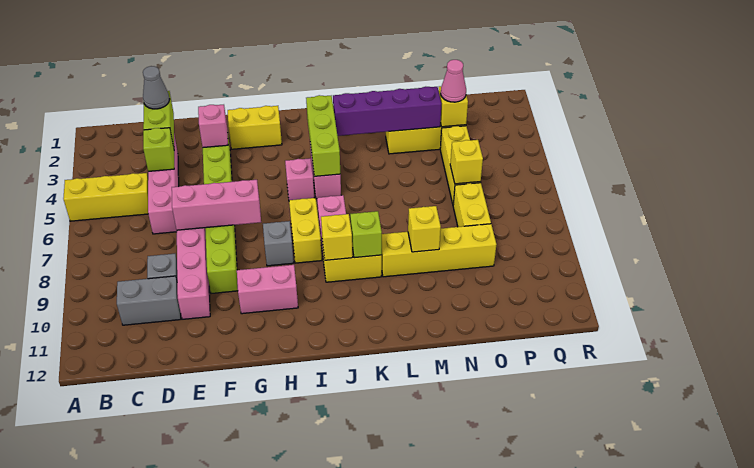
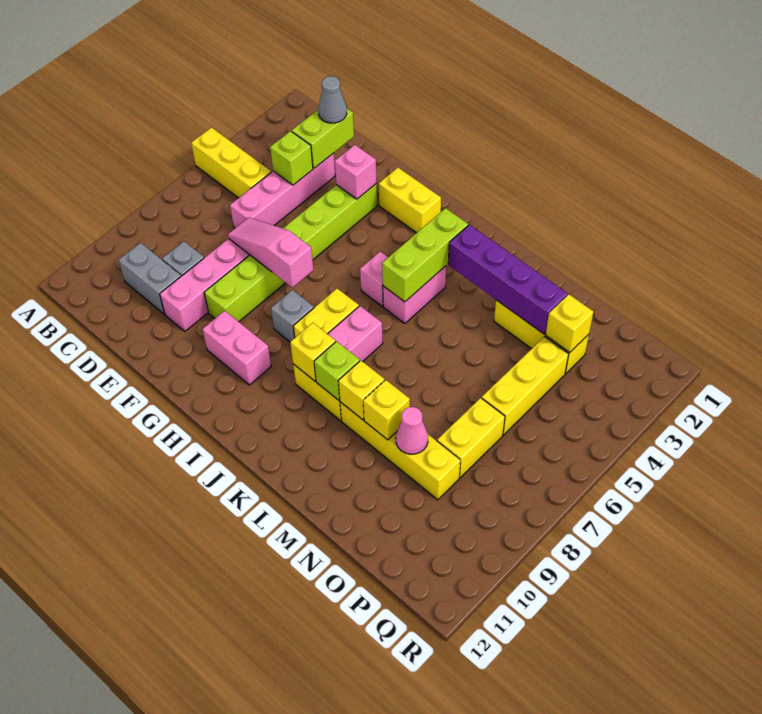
pink 1x3 brick [172,180,261,230] -> pink 1x3 slope [228,217,313,287]
pink 1x1 cone [441,60,466,102] -> pink 1x1 cone moved to [396,407,428,454]
yellow 1x1 brick [450,140,483,184] -> yellow 1x1 brick moved to [338,361,385,420]

